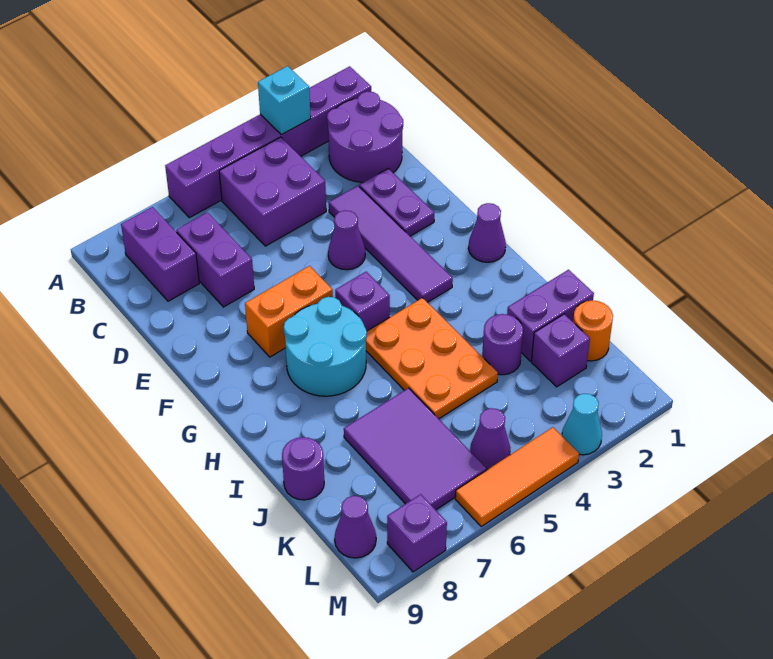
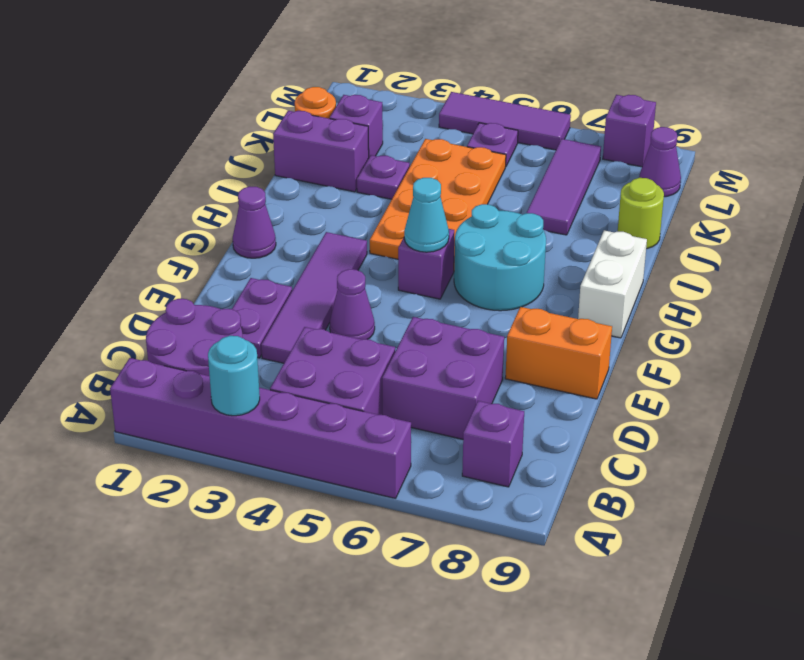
cyan 1x1 brick [258,66,311,135] -> cyan 1x1 round brick [208,336,260,416]
purple 1x2 brick [121,207,199,301] -> purple 1x1 brick [462,401,524,487]
purple 1x2 brick [176,212,254,307] -> purple 2x2 brick [382,317,504,439]
orange 1x2 brick [245,266,333,357] -> orange 1x2 brick moved to [505,307,612,399]
none -> white 1x2 brick [578,230,647,338]
orange 2x3 plate [366,298,498,419] -> orange 2x4 plate [370,139,506,259]
purple 1x1 round brick [482,314,523,375] -> purple 1x1 plate [357,155,410,199]
purple 2x3 tile [344,388,486,510] -> purple 1x3 tile [527,139,601,235]
purple 1x1 round brick [282,437,324,500] -> lime 1x1 round brick [618,178,664,249]
purple 1x1 cone [470,408,510,469] -> purple 1x1 plate [467,123,518,166]
cyan 1x1 cone [562,394,602,455] -> cyan 1x1 cone moved to [404,178,449,252]
orange 1x3 tile [455,427,579,526] -> purple 1x3 tile [439,92,571,150]

